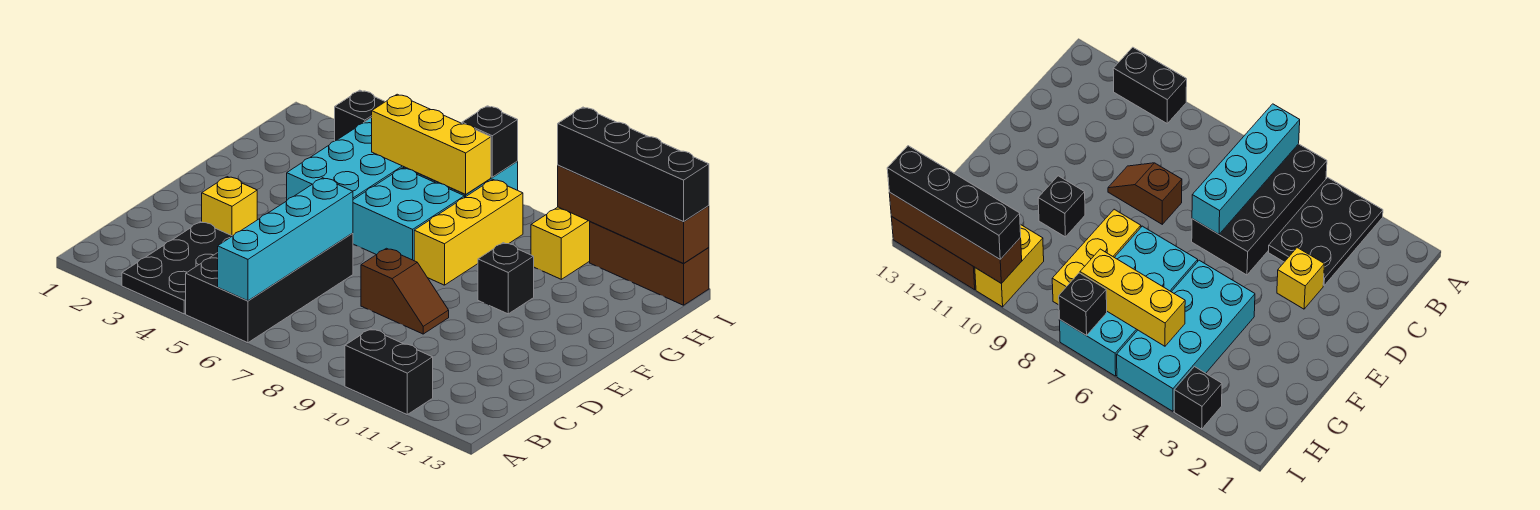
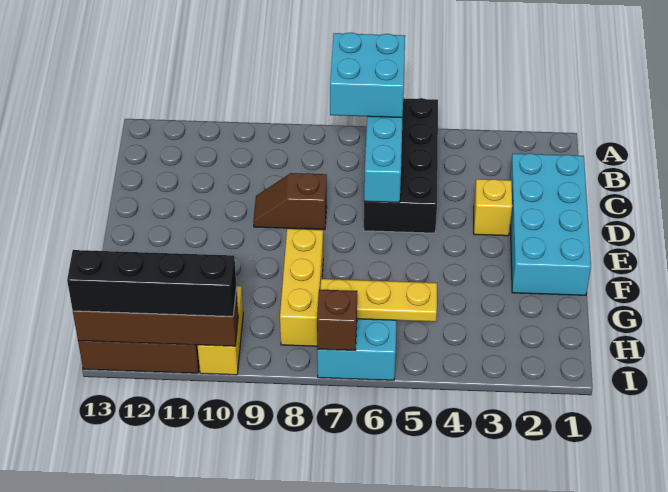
black 2x3 plate [122,222,232,314] -> none
black 1x2 brick [345,329,433,414] -> none
cyan 2x4 brick [287,118,404,200] -> cyan 2x4 brick moved to [510,153,591,295]
cyan 2x2 brick [353,168,465,261] -> cyan 2x2 brick moved to [330,32,405,118]
black 1x1 brick [478,243,534,314] -> none
yellow 1x3 brick [372,94,491,194] -> yellow 1x3 plate [320,279,437,322]
black 1x1 brick [335,90,385,141] -> none
black 1x1 brick [462,106,518,177] -> brown 1x1 brick [317,290,357,351]

